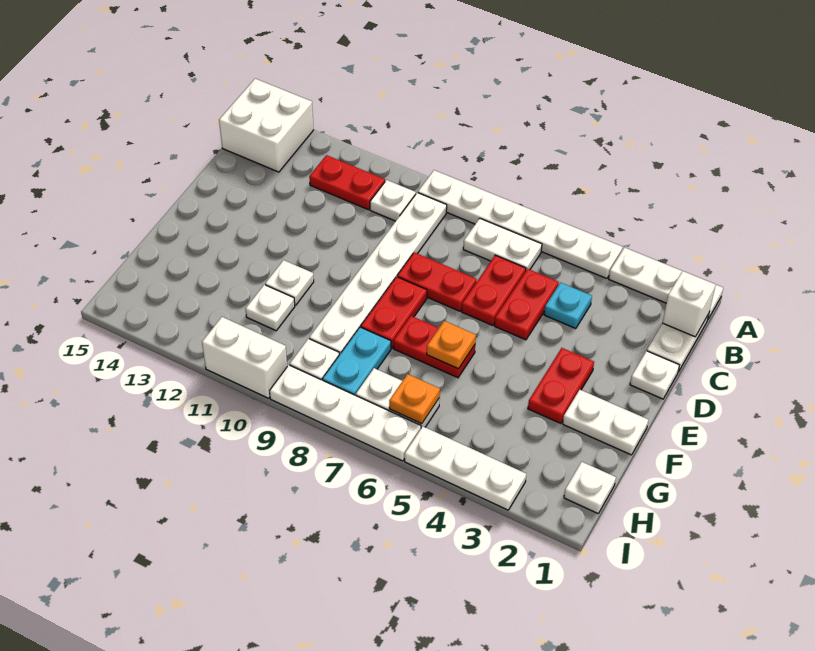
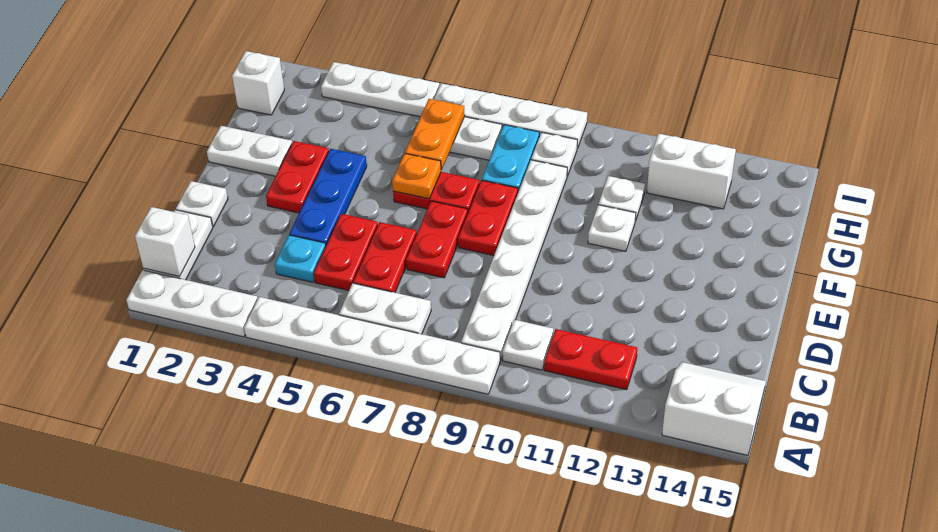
white 2x2 brick [219,79,313,172] -> white 2x2 slope [662,362,766,455]
none -> blue 1x3 plate [290,149,367,245]
red 1x2 plate [397,252,477,311] -> red 1x2 plate turned to [406,201,468,278]
white 1x1 plate [564,462,616,514] -> white 1x1 brick [232,51,284,115]
orange 1x1 plate [389,374,440,424] -> orange 1x2 plate [405,99,465,170]
white 1x2 brick [202,317,287,398] -> white 1x2 brick moved to [647,134,736,209]

